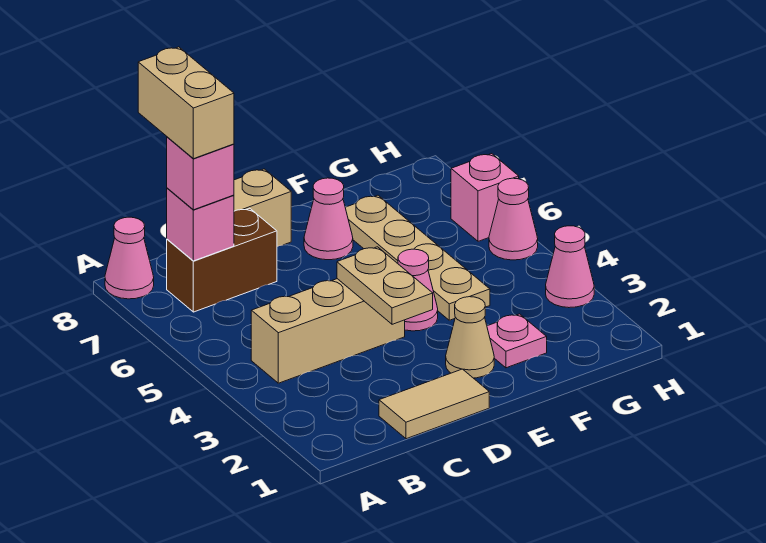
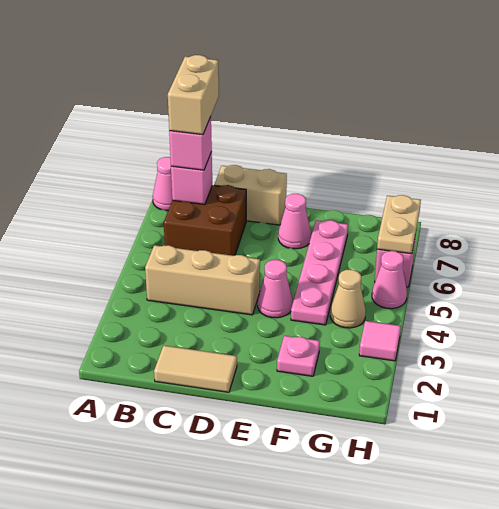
brown 1x2 brick [167,208,277,312] -> brown 2x2 brick [164,185,246,256]
tan 1x2 plate [337,247,433,324] -> tan 1x2 plate moved to [377,195,421,254]
tan 1x1 cone [446,297,494,378] -> tan 1x1 cone moved to [330,269,366,328]
tan 1x4 plate [345,195,490,320] -> pink 1x4 plate [291,220,348,325]
pink 1x1 cone [546,226,594,308] -> pink 1x1 tile [359,321,401,361]

